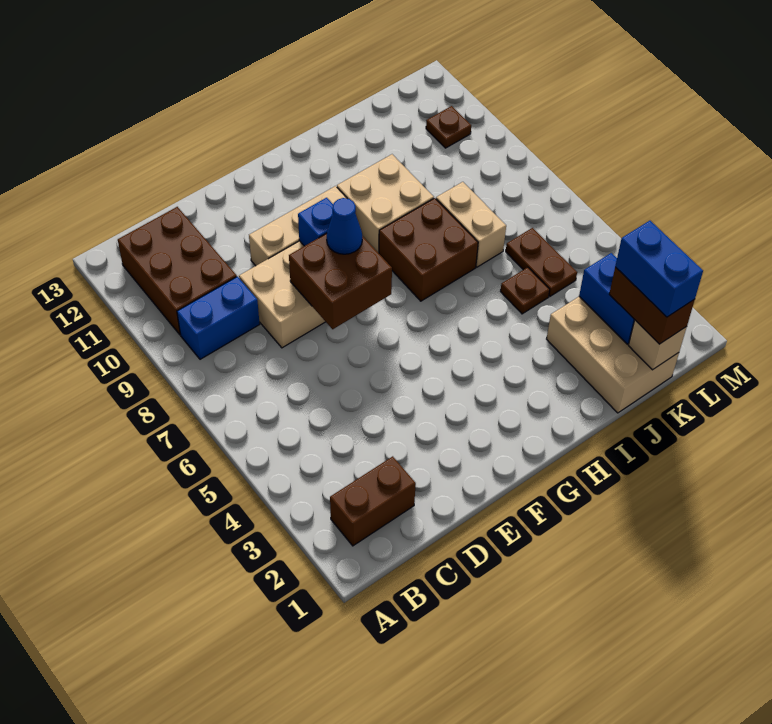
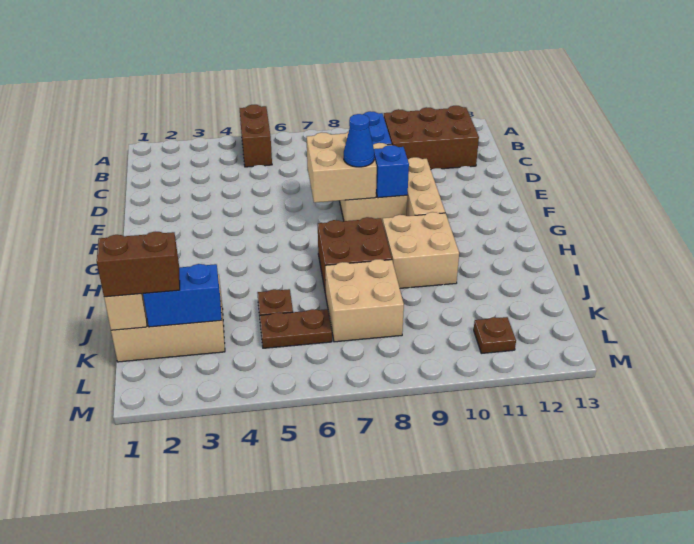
brown 1x2 brick [330,456,416,546] -> brown 1x2 brick moved to [240,105,272,167]
brown 2x2 brick [289,233,392,329] -> tan 2x2 brick [307,132,377,203]
tan 1x2 brick [436,182,506,267] -> tan 2x2 brick [325,259,404,342]
blue 1x2 brick [615,221,703,317] -> none

